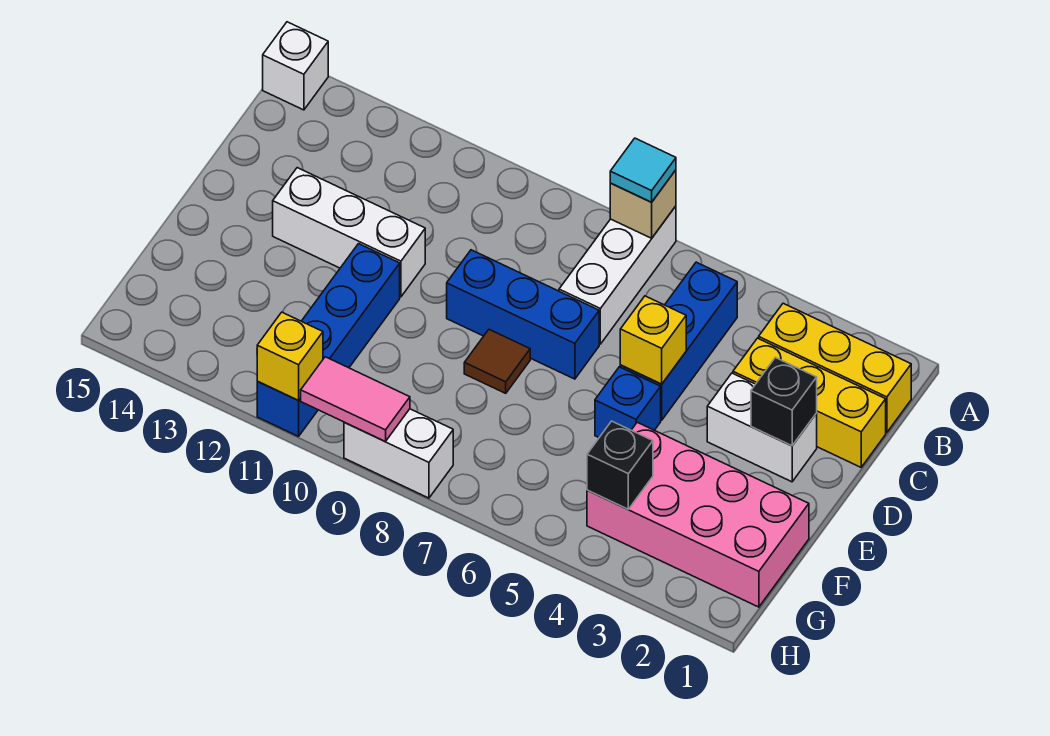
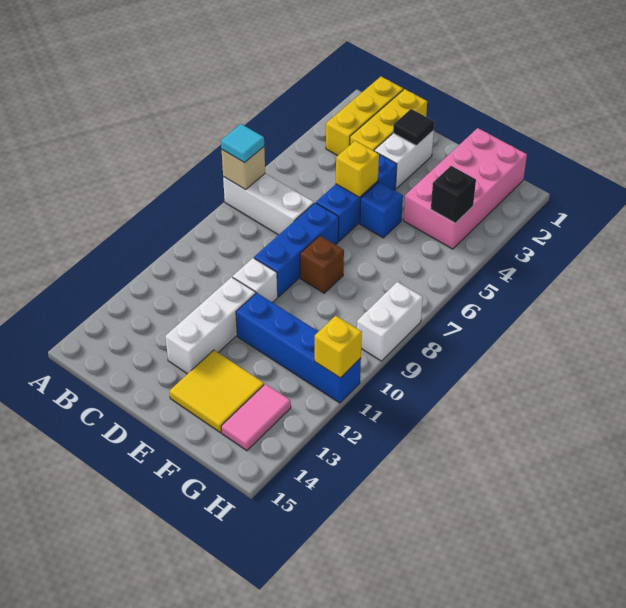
white 1x1 brick [263,22,328,110] -> white 1x1 brick moved to [233,258,278,303]
blue 1x3 brick [620,262,737,420] -> blue 1x3 brick turned to [316,154,397,241]
black 1x1 brick [751,358,817,446] -> black 1x1 tile [393,109,434,146]
brown 1x1 tile [464,330,530,393] -> brown 1x1 brick [300,236,344,293]
none -> yellow 2x2 tile [170,350,264,433]
pink 1x2 tile [301,357,410,441] -> pink 1x2 tile moved to [221,384,291,451]

